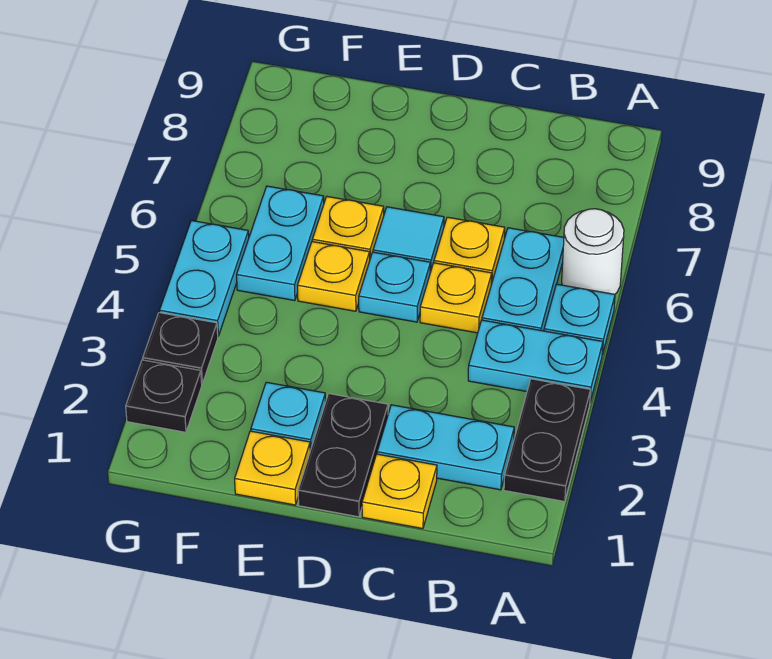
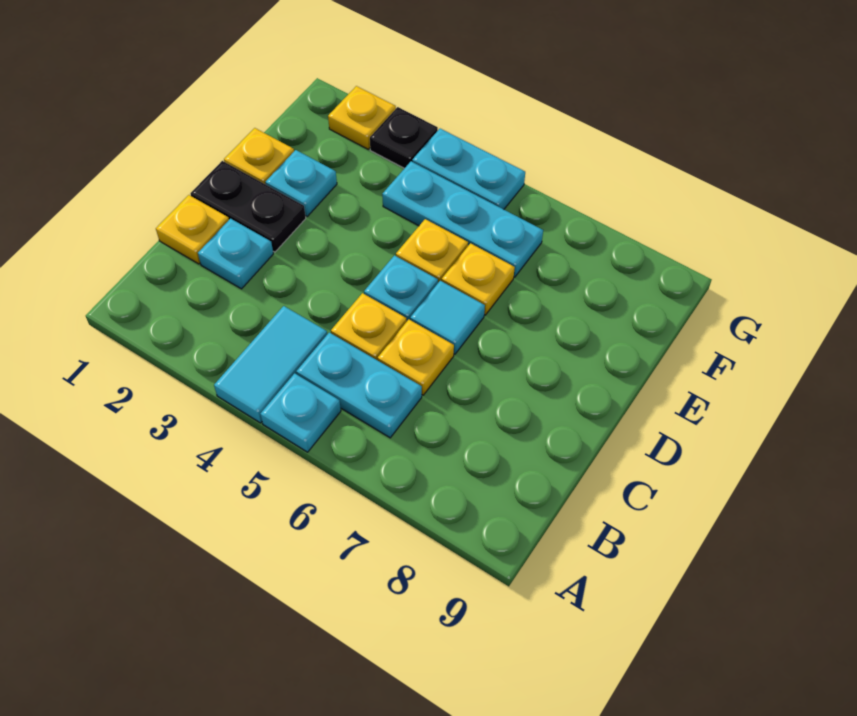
black 1x2 plate [504,379,591,502] -> none
cyan 1x2 plate [468,320,603,402] -> cyan 1x2 tile [214,306,327,423]
white 1x1 round brick [562,209,624,294] -> none
cyan 1x2 plate [377,405,514,490] -> cyan 1x1 plate [198,219,273,289]
cyan 1x2 plate [237,186,324,301] -> cyan 1x3 plate [382,161,543,277]
black 1x1 plate [126,360,202,432] -> yellow 1x1 plate [328,86,396,149]

